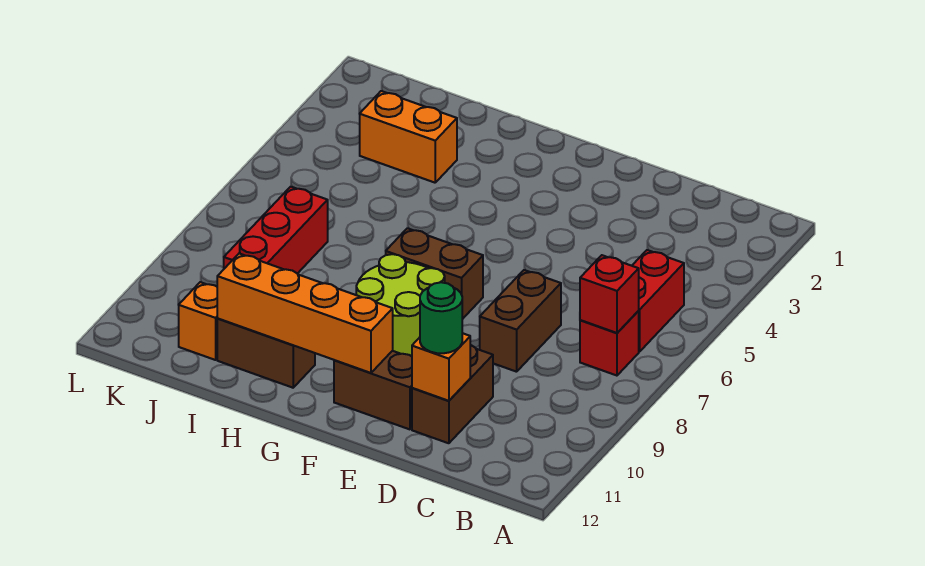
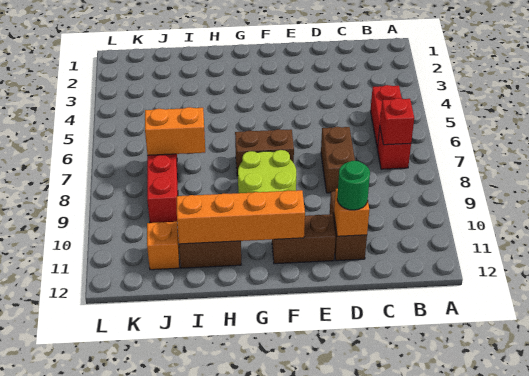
orange 1x2 brick [360,91,457,183] -> orange 1x2 brick moved to [145,107,205,155]

